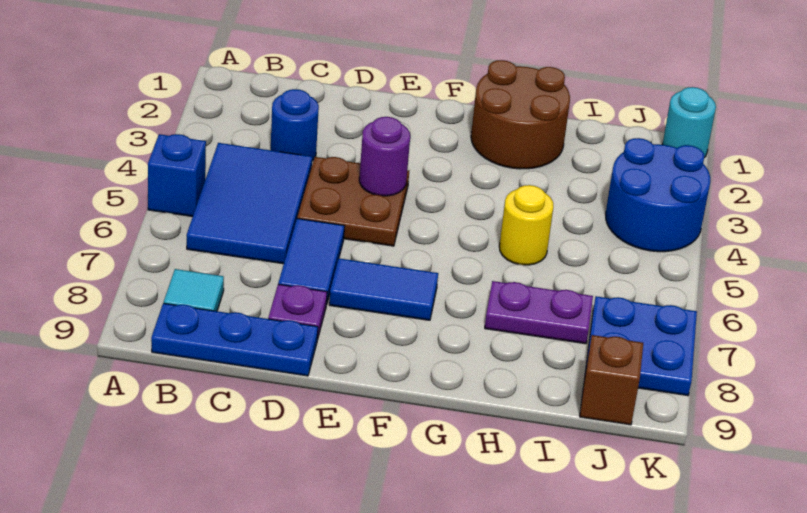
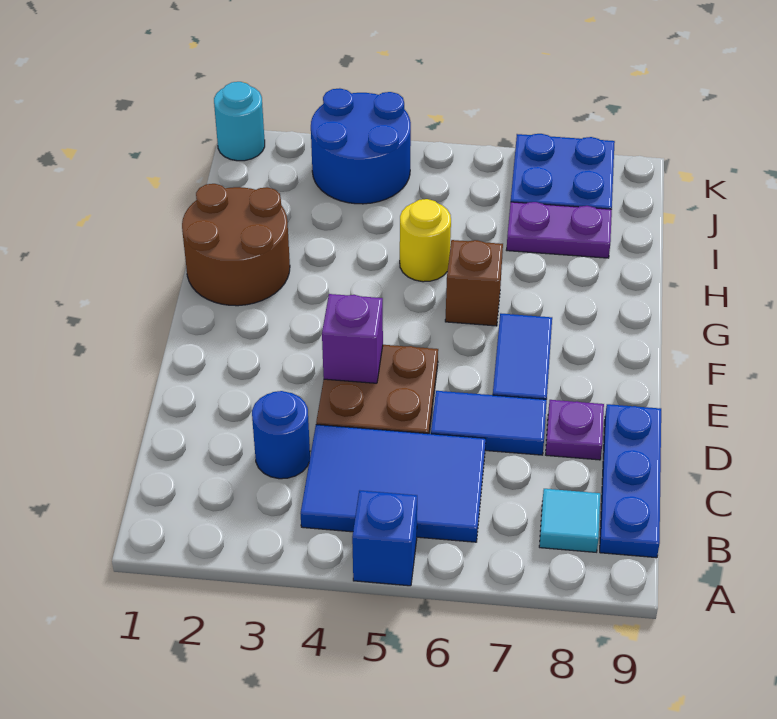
purple 1x1 round brick [359,117,410,196] -> purple 1x1 brick [322,294,383,383]
purple 1x2 plate [485,281,593,344] -> purple 1x2 plate turned to [507,202,612,258]
brown 1x1 brick [580,335,643,425] -> brown 1x1 brick moved to [445,240,503,326]

